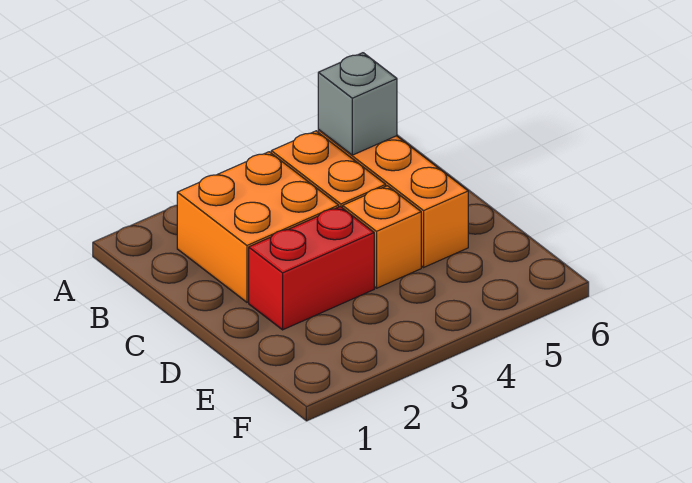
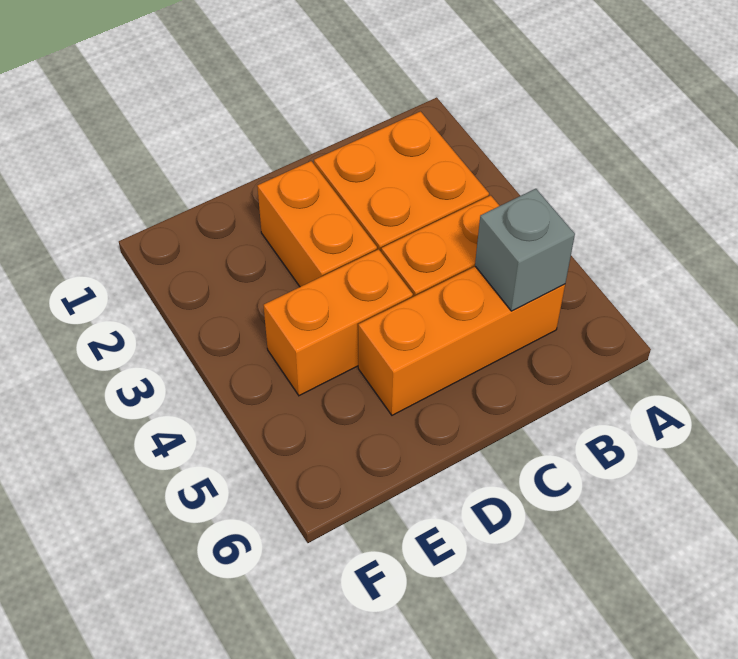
red 1x2 brick [249,207,374,330] -> orange 1x2 brick [257,161,377,287]
orange 1x1 brick [343,186,421,288] -> orange 1x2 brick [264,249,413,396]

